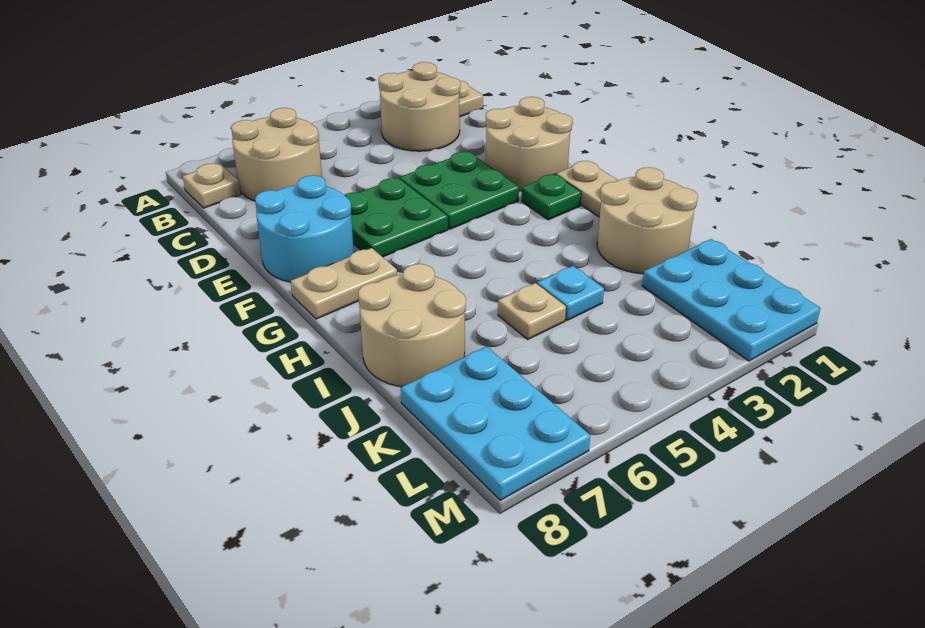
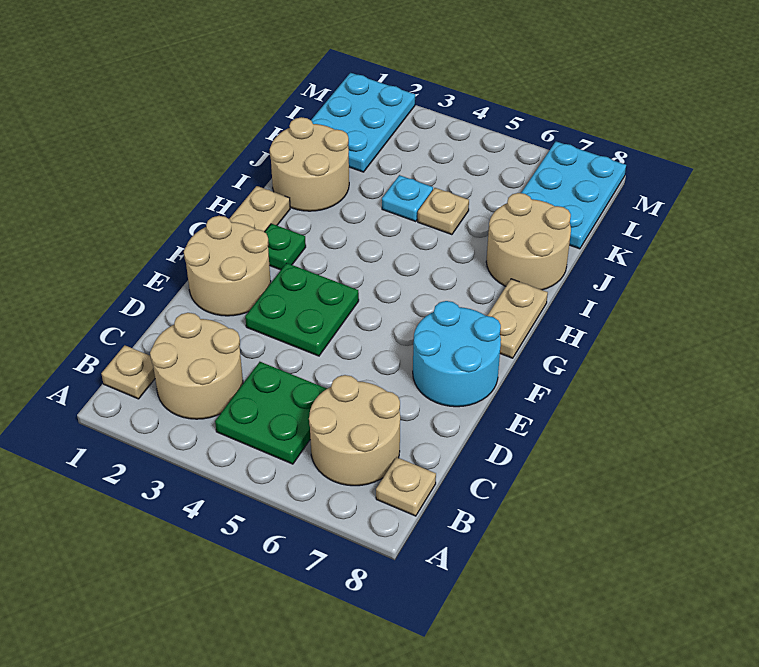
green 2x2 plate [345,178,448,257] -> green 2x2 plate moved to [215,362,327,464]
tan 1x2 plate [291,248,397,319] -> tan 1x2 plate turned to [487,279,548,358]

